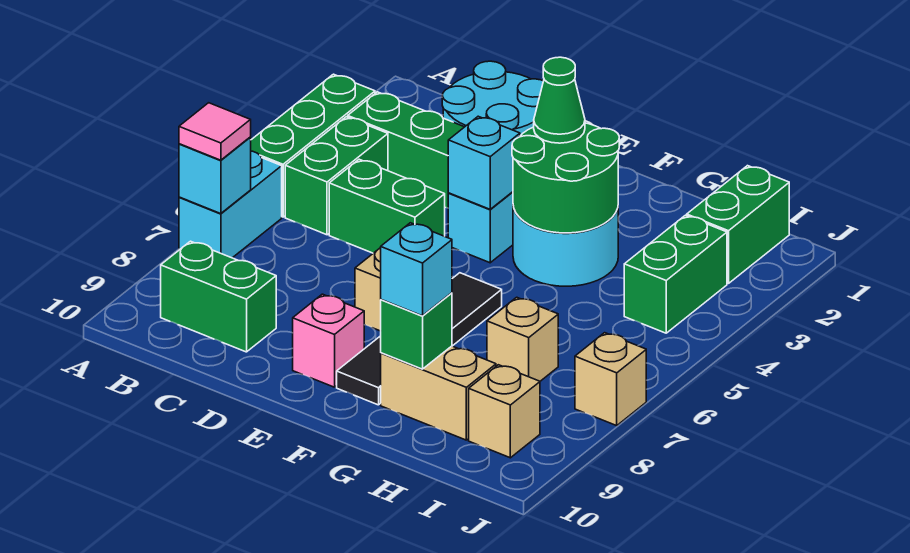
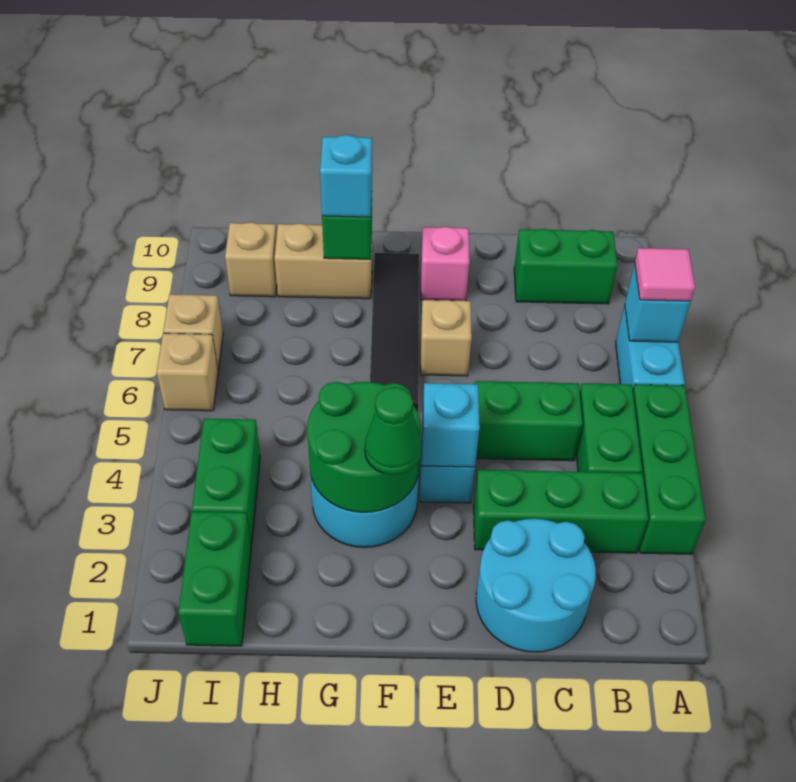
tan 1x1 brick [487,297,558,381] -> tan 1x1 brick moved to [157,333,218,411]

